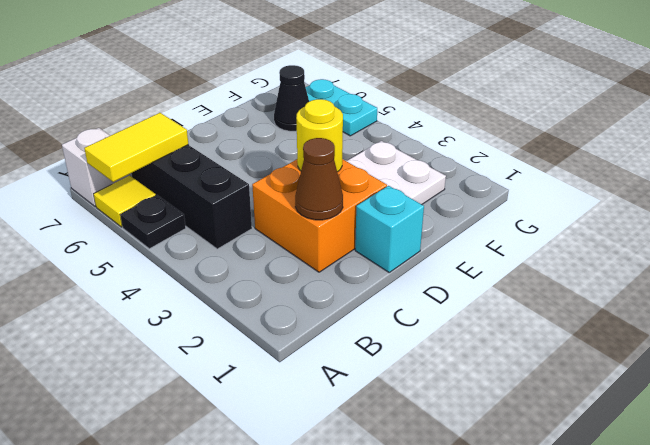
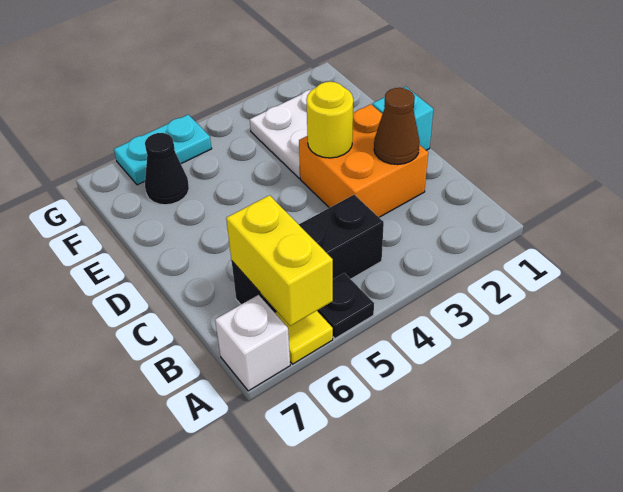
yellow 1x2 tile [84,113,188,182] -> yellow 1x2 brick [226,195,333,326]

